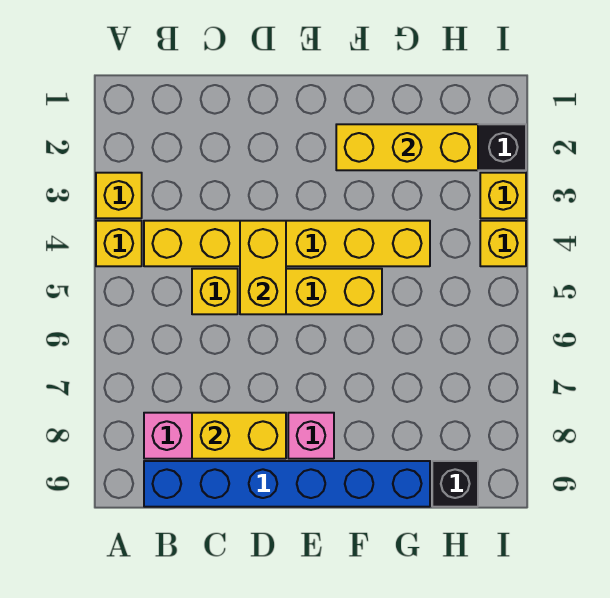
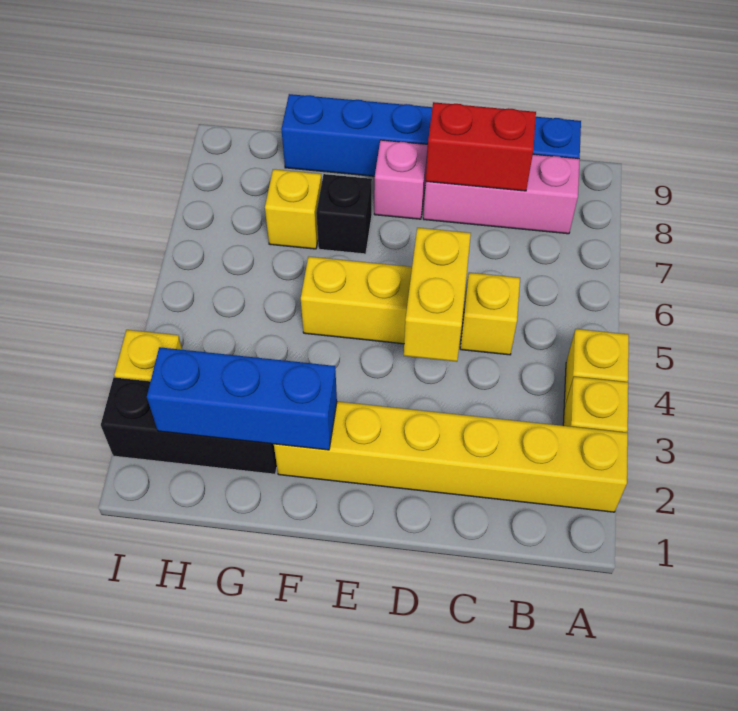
yellow 1x6 brick [144,221,430,266] -> yellow 1x6 brick moved to [274,401,628,512]
yellow 1x2 brick [192,413,286,459] -> red 1x2 brick [426,102,536,191]
yellow 1x3 brick [336,124,478,170] -> blue 1x3 brick [147,347,337,450]
black 1x1 brick [432,461,478,507] -> black 1x1 brick moved to [316,174,372,254]
yellow 1x1 brick [480,221,526,266] -> yellow 1x1 brick moved to [265,169,322,249]

